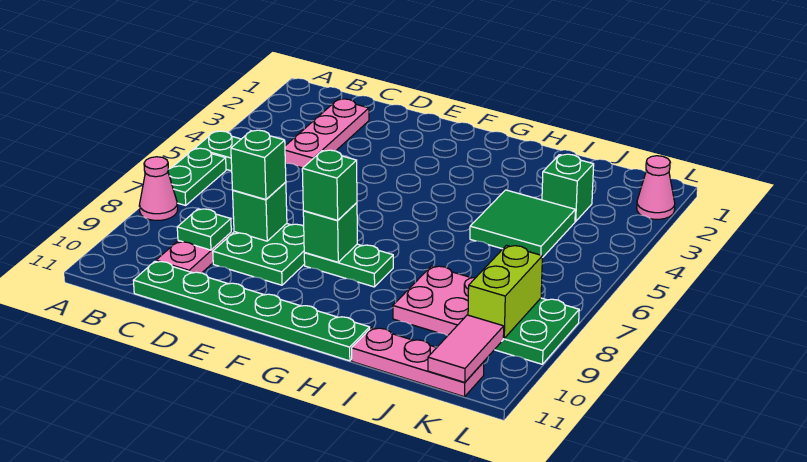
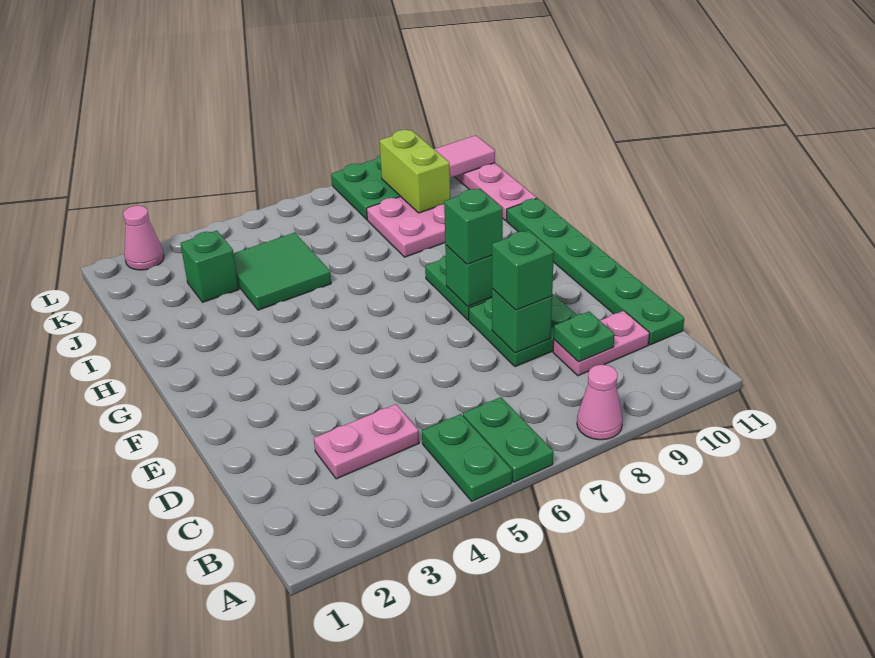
green 1x2 plate [168,148,226,205] -> green 1x2 plate turned to [463,397,553,482]
pink 1x3 plate [285,99,369,168] -> pink 1x2 plate [314,404,419,479]
lime 1x2 brick [468,245,542,338] -> lime 1x2 brick turned to [379,130,450,213]

